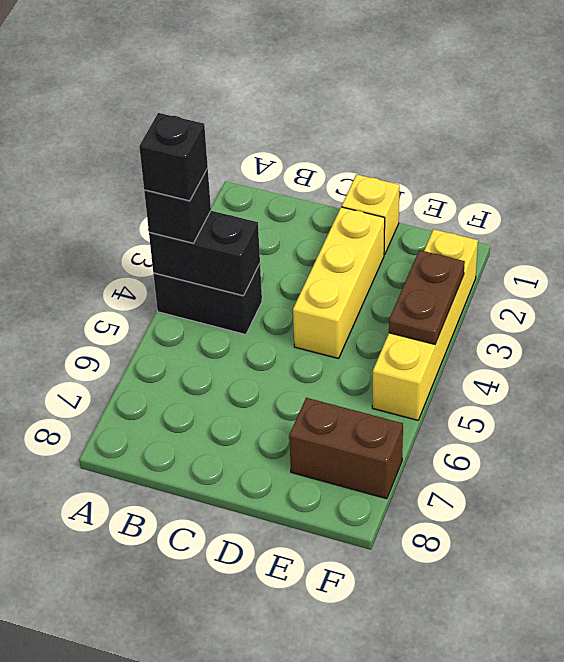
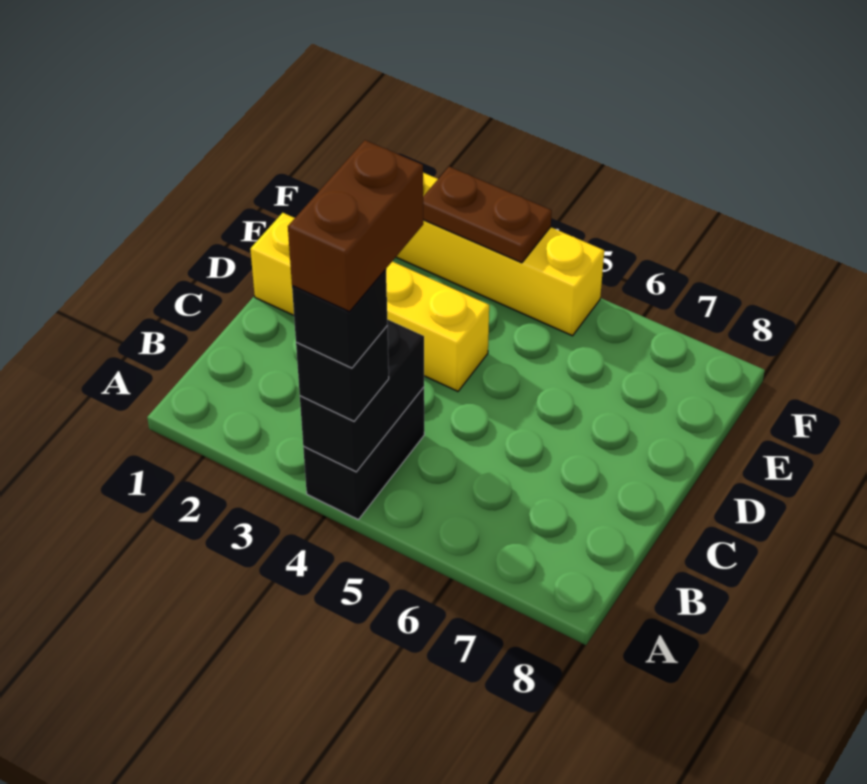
brown 1x2 brick [289,398,403,499] -> brown 1x2 brick moved to [288,140,423,312]

